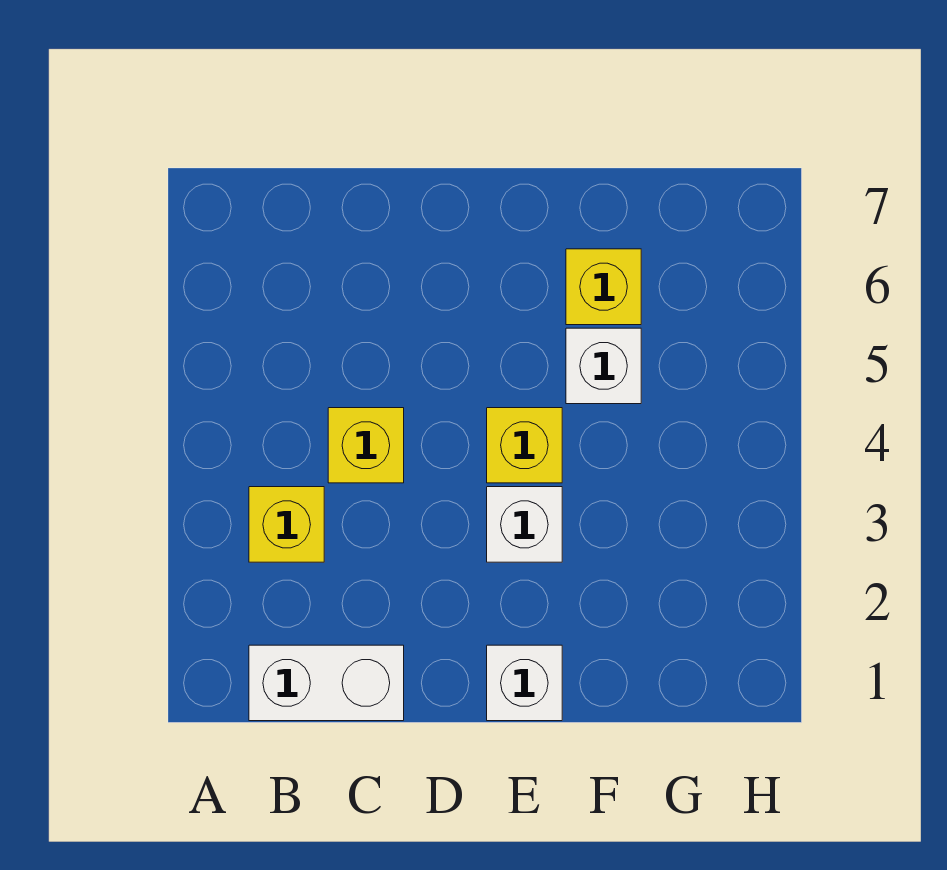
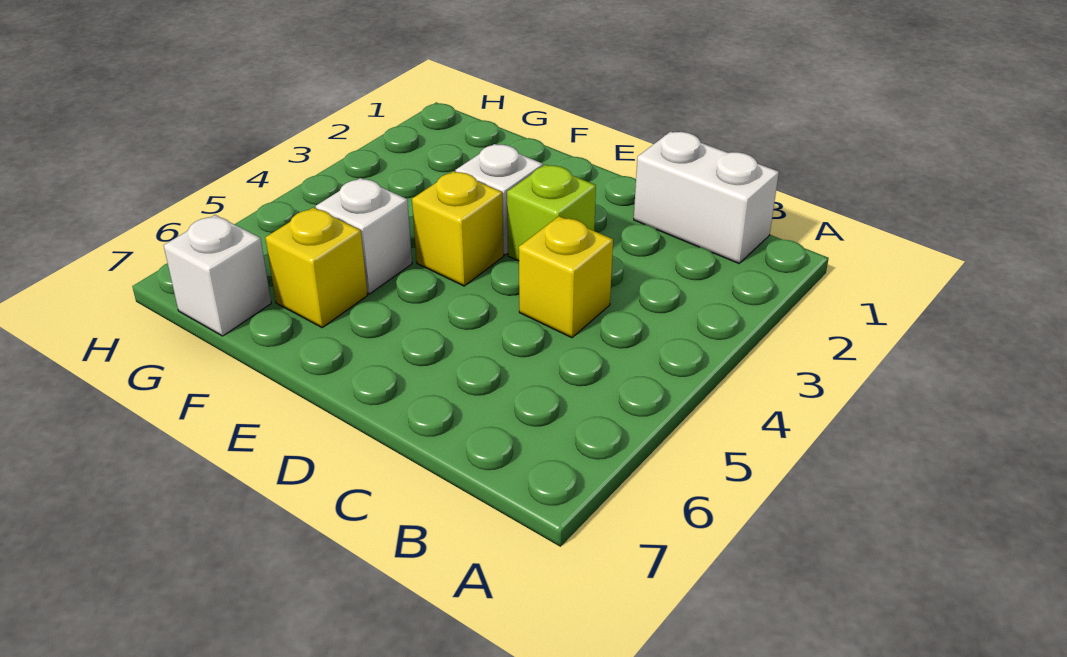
yellow 1x1 brick [249,487,324,562] -> none
none -> lime 1x1 brick [507,165,596,261]
white 1x1 brick [487,645,562,721] -> white 1x1 brick moved to [164,215,271,336]

